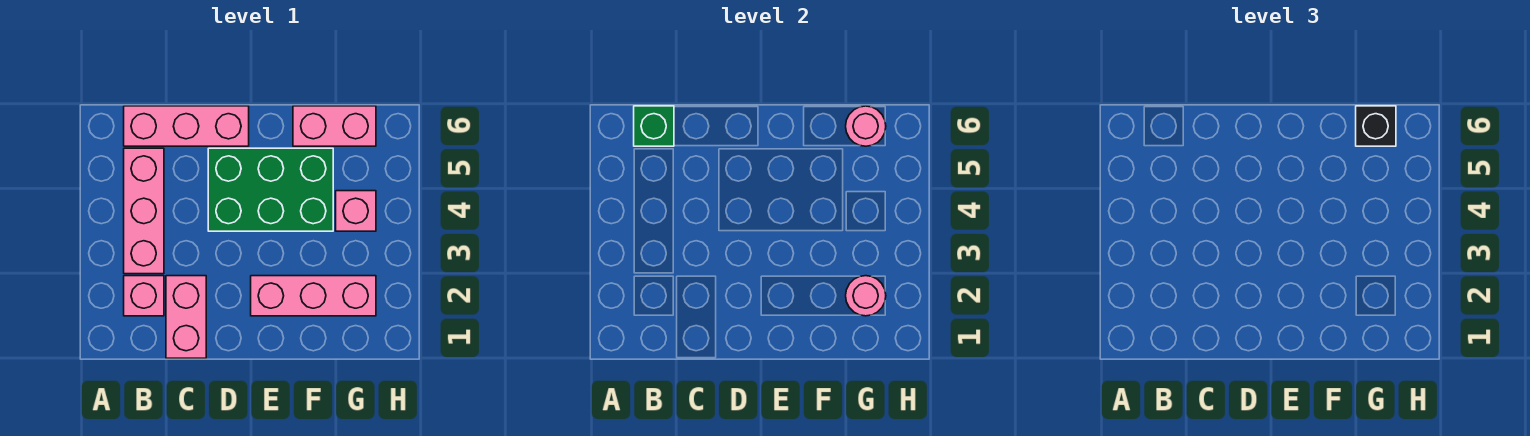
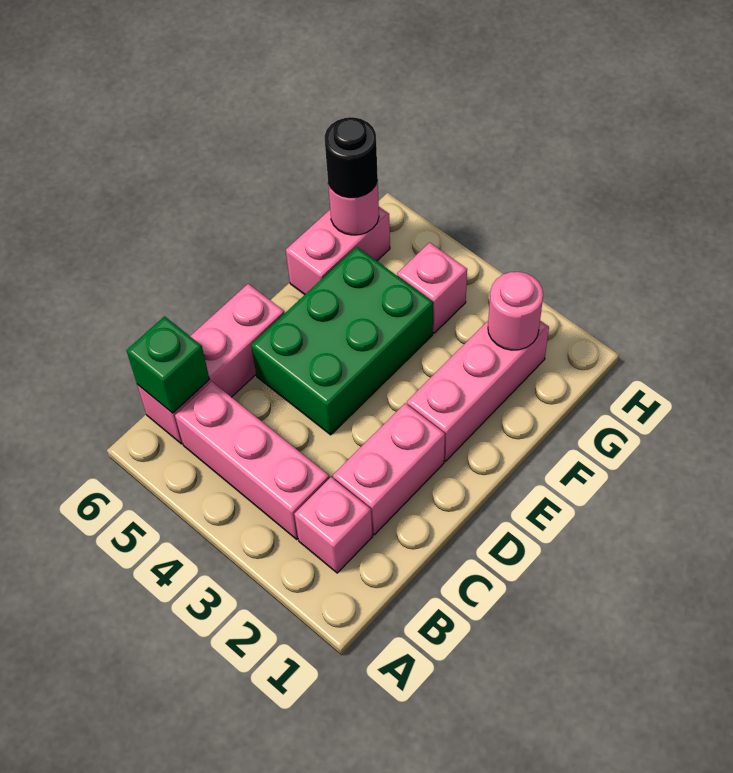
pink 1x2 brick [166,276,206,358] -> pink 1x2 brick turned to [333,403,445,535]
black 1x1 brick [1356,106,1396,146] -> black 1x1 round brick [325,117,378,198]

